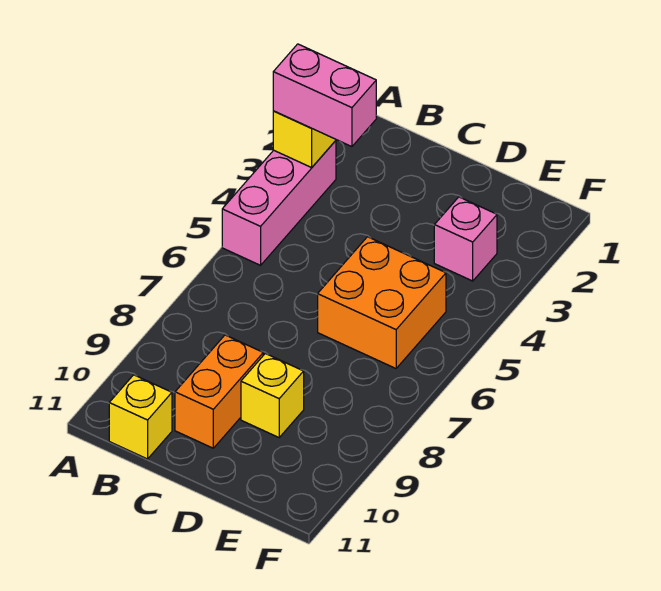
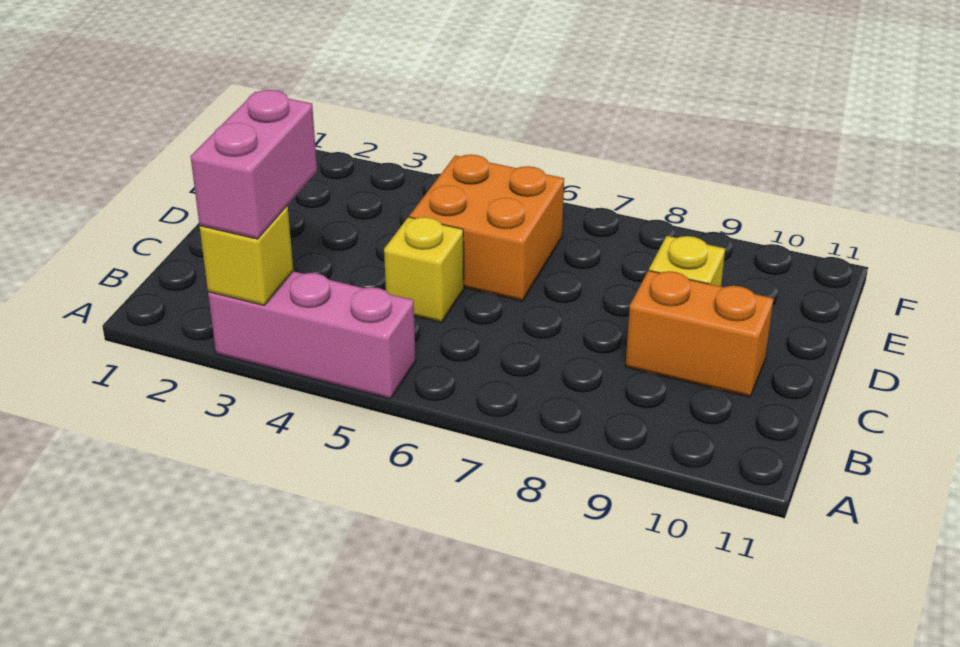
yellow 1x1 brick [109,375,172,459] -> yellow 1x1 brick moved to [384,217,464,323]
pink 1x1 brick [434,197,497,281] -> none

